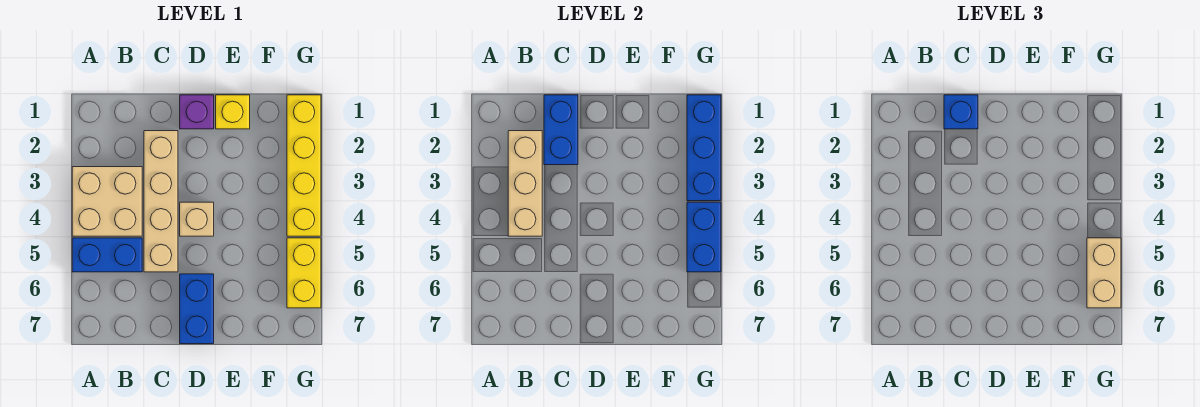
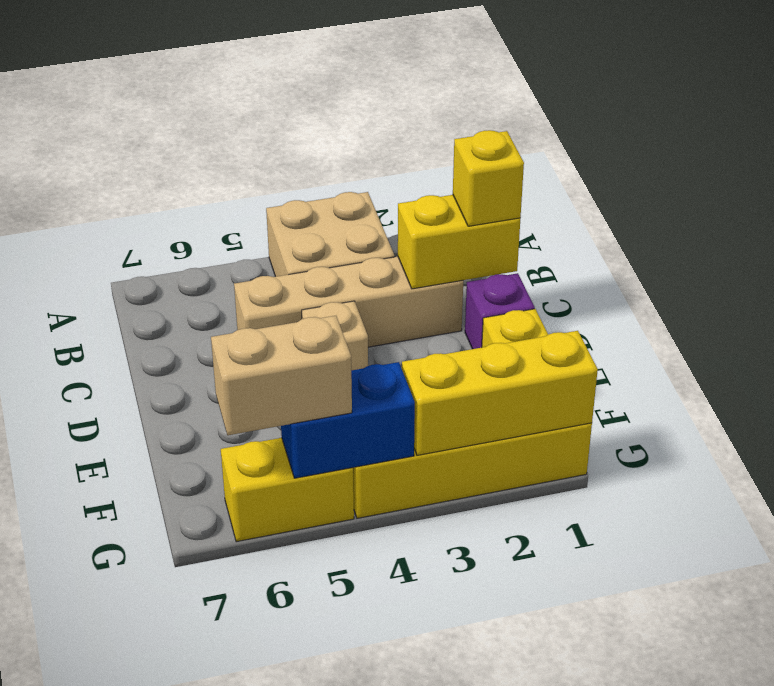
blue 1x2 brick [72,238,142,272] -> none
tan 1x3 brick [508,131,542,236] -> none
blue 1x2 brick [544,95,578,165] -> yellow 1x2 brick [398,195,520,289]
blue 1x1 brick [944,95,978,129] -> yellow 1x1 brick [453,130,524,226]
blue 1x2 brick [180,274,214,344] -> none
blue 1x3 brick [687,95,721,201] -> yellow 1x3 brick [402,331,598,455]

